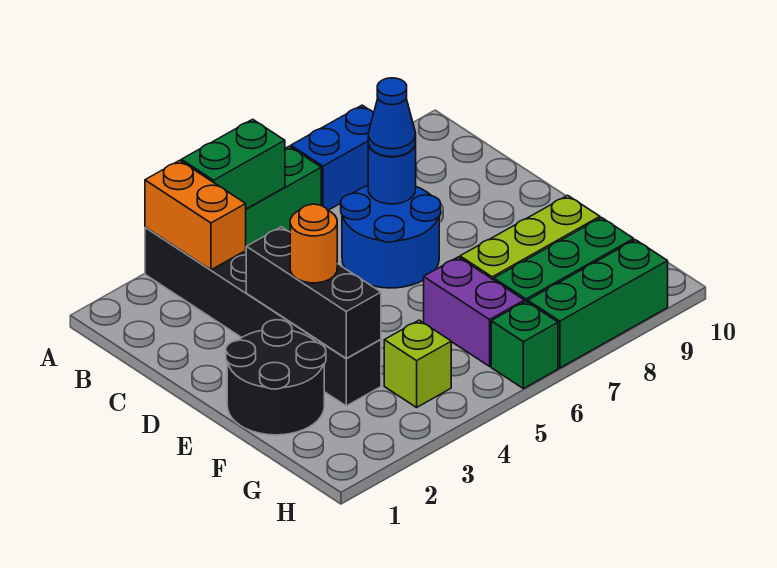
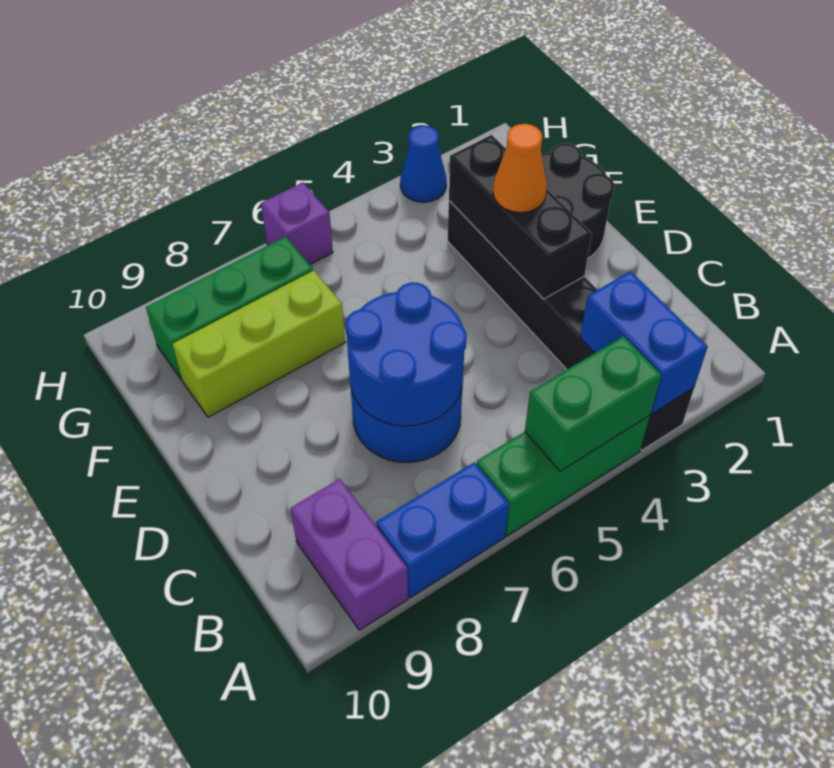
orange 1x2 brick [145,160,246,270] -> blue 1x2 brick [580,271,708,413]
blue 1x1 round brick [368,142,416,204] -> blue 2x2 round brick [345,283,467,426]
blue 1x1 cone [368,78,416,157] -> blue 1x1 cone moved to [400,125,447,202]
orange 1x1 round brick [290,204,337,283] -> orange 1x1 cone [493,124,547,213]
purple 1x2 brick [424,257,524,366] -> purple 1x2 brick moved to [291,479,408,630]
lime 1x1 brick [384,320,451,407] -> none
green 1x1 brick [491,301,558,389] -> purple 1x1 brick [261,182,333,265]
green 1x3 brick [528,240,668,368] -> none

